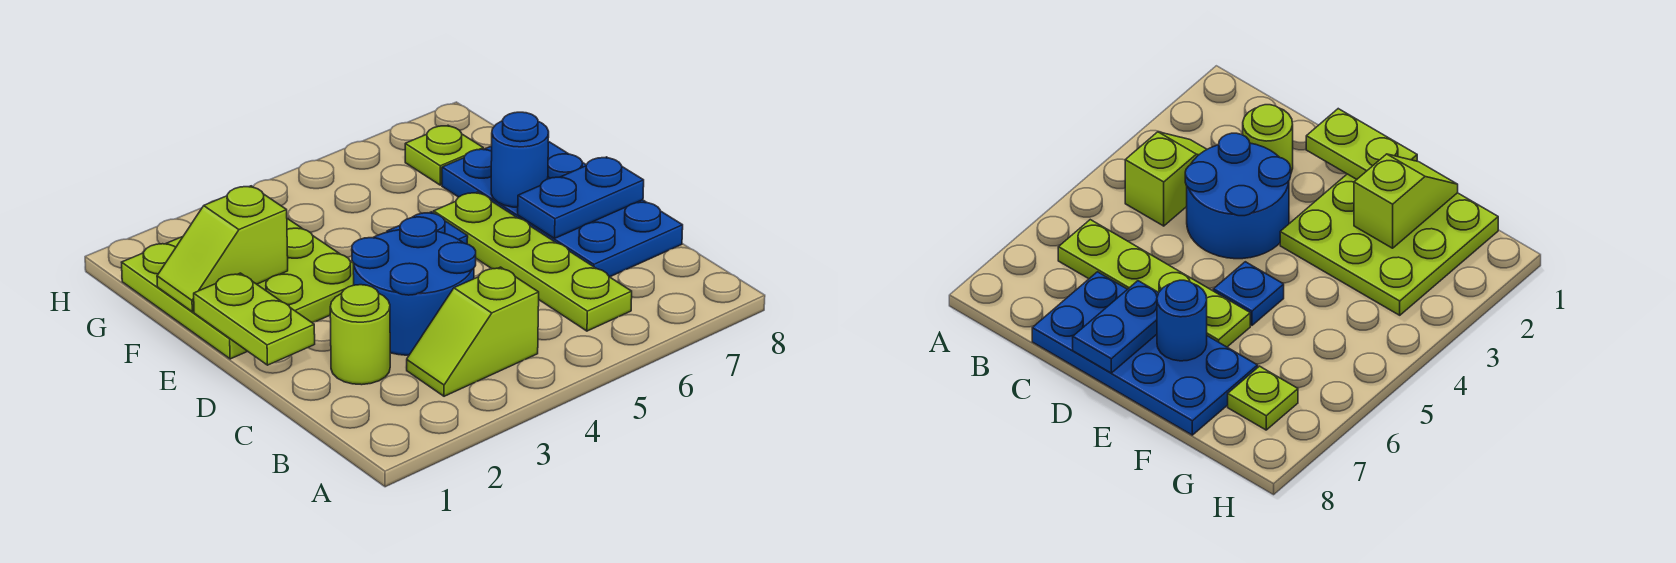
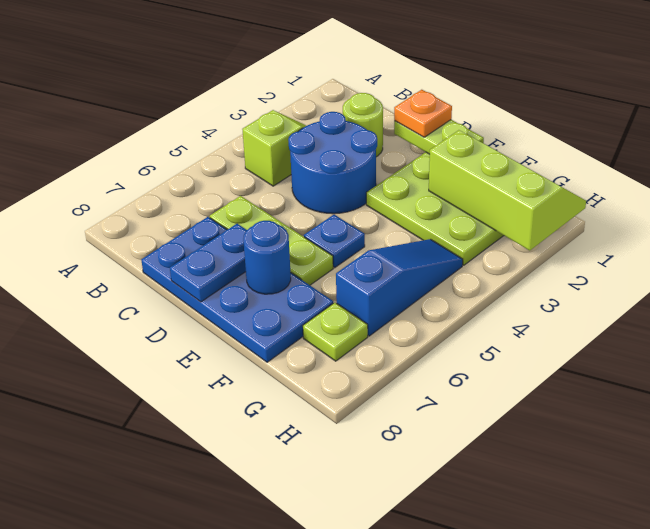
lime 1x4 plate [434,192,632,331] -> lime 1x3 plate [210,196,333,285]
none -> orange 1x1 plate [394,90,452,137]
lime 1x2 slope [157,186,288,312] -> lime 2x3 slope [429,130,586,250]
none -> blue 1x3 slope [336,239,463,336]

